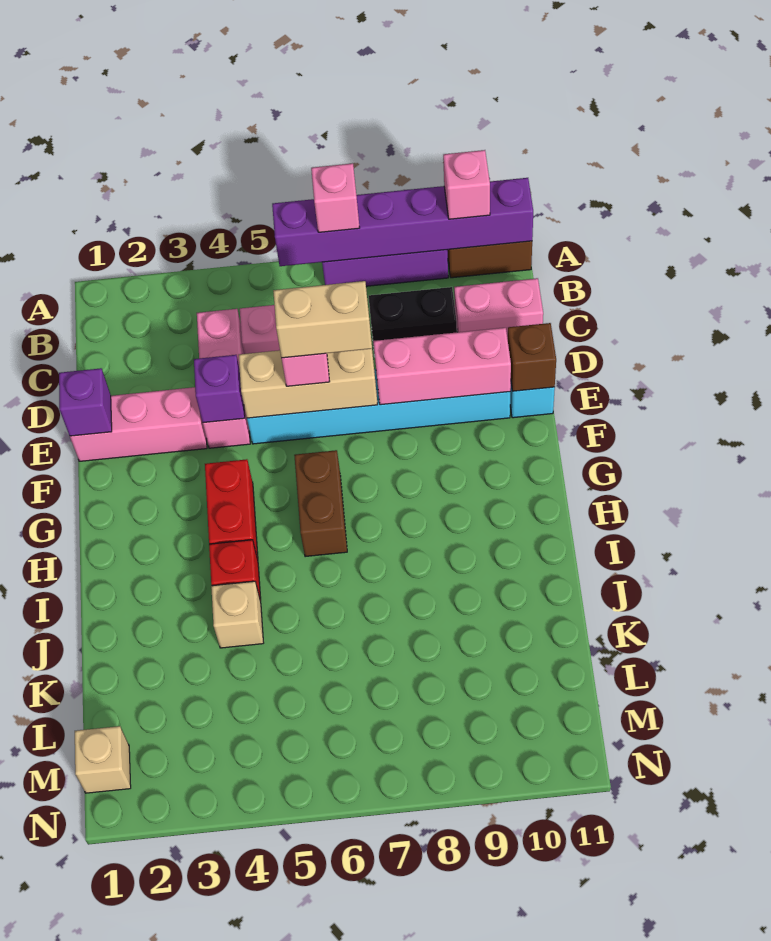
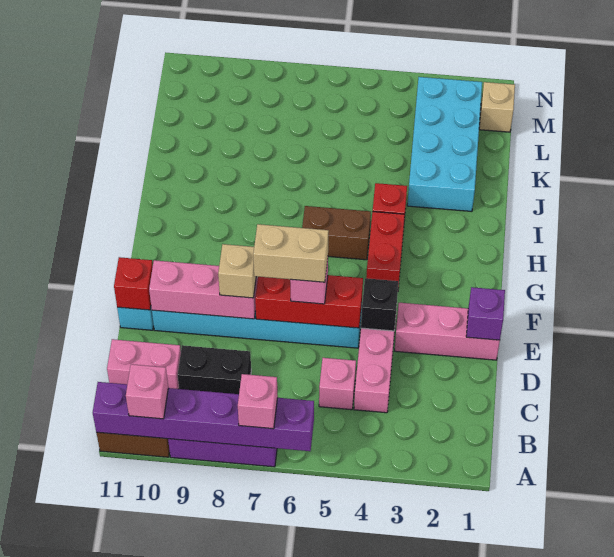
purple 1x1 brick [194,355,245,423] -> black 1x1 brick [361,278,398,331]
tan 1x3 brick [239,349,378,418] -> red 1x3 brick [255,275,363,328]
brown 1x1 brick [508,323,556,391] -> red 1x1 brick [114,257,153,310]
brown 1x2 brick [294,450,347,557] -> brown 1x2 brick turned to [302,206,371,260]
none -> cyan 2x4 brick [407,77,482,211]
tan 1x1 brick [211,581,263,648] -> tan 1x1 brick moved to [218,244,256,298]

